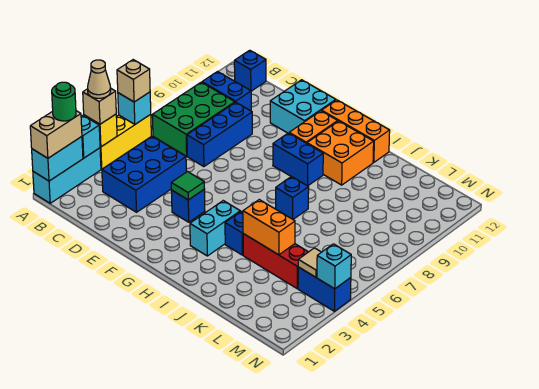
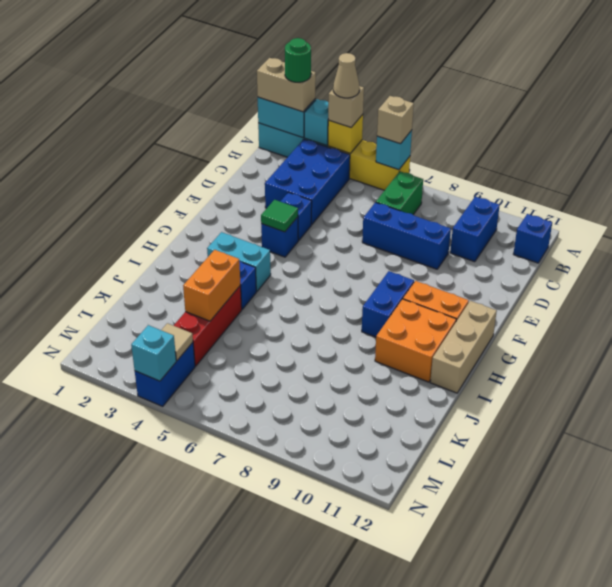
green 2x3 brick [152,82,235,156] -> green 1x2 brick [376,171,423,215]
blue 2x3 brick [102,136,186,212] -> blue 2x3 brick turned to [265,139,350,224]
cyan 2x2 brick [270,80,336,133] -> none
orange 1x3 brick [322,100,390,162] -> tan 1x3 brick [430,301,497,393]
blue 1x1 brick [276,177,309,219] -> blue 1x1 brick moved to [280,192,312,240]

